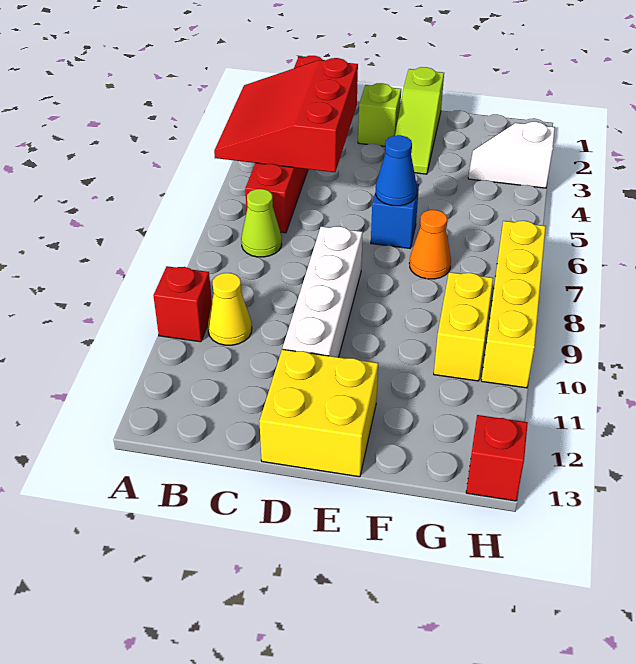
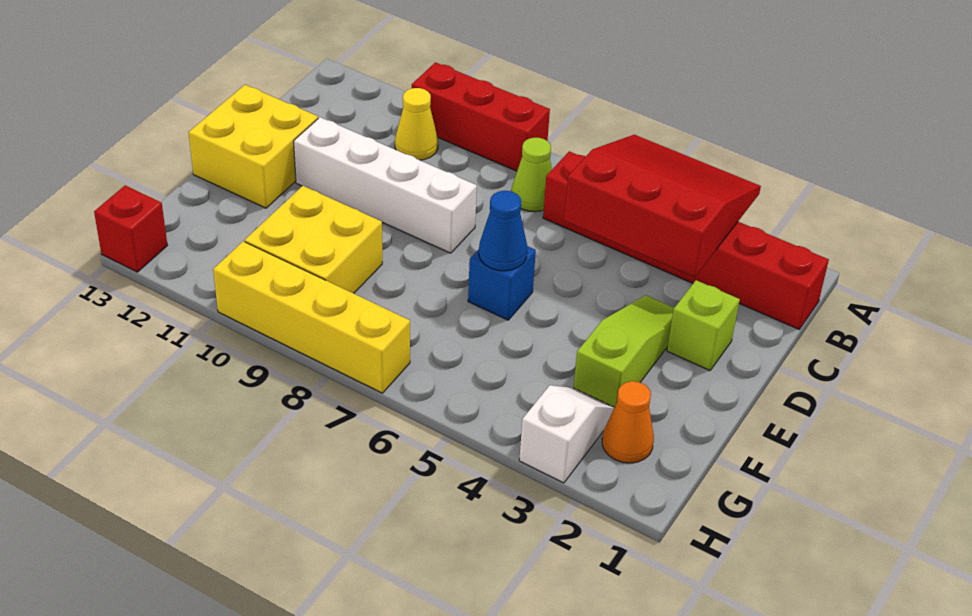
red 1x1 brick [153,266,212,342] -> red 1x3 brick [412,62,550,171]
lime 1x3 slope [395,67,444,174] -> lime 1x3 slope turned to [573,295,674,407]
orange 1x1 cone [409,210,451,279] -> orange 1x1 cone moved to [602,381,654,463]
yellow 1x2 brick [434,272,493,381] -> yellow 2x2 brick [245,186,382,293]

